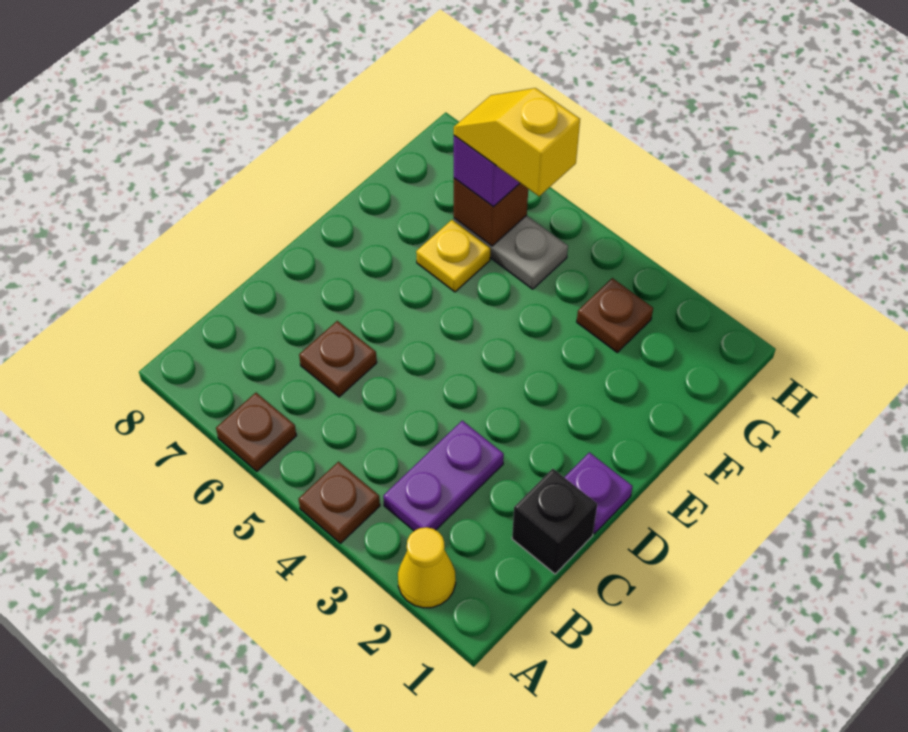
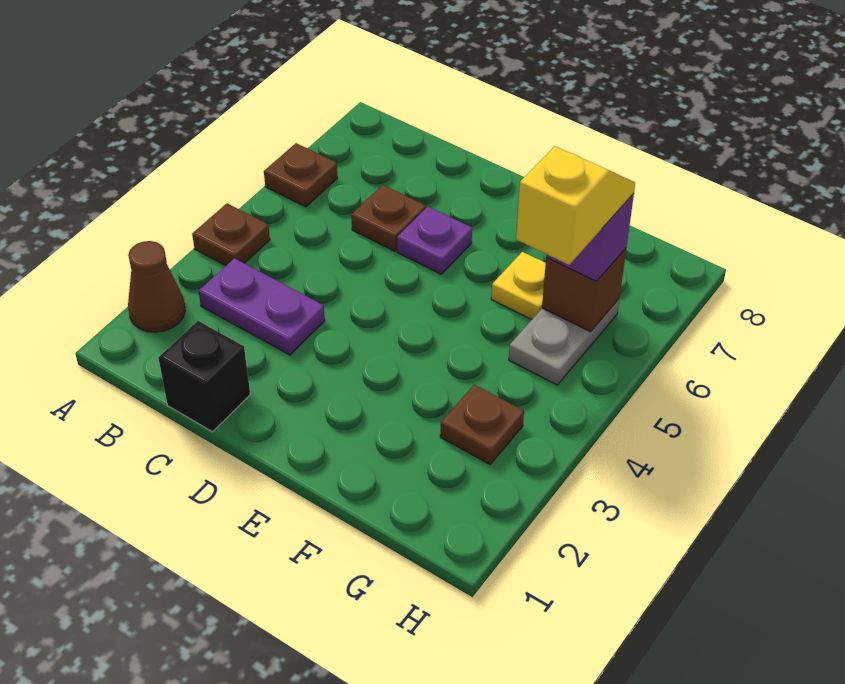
yellow 1x1 cone [398,527,456,608] -> brown 1x1 cone [128,241,185,332]
purple 1x1 plate [564,452,633,534] -> purple 1x1 plate moved to [397,207,472,274]

